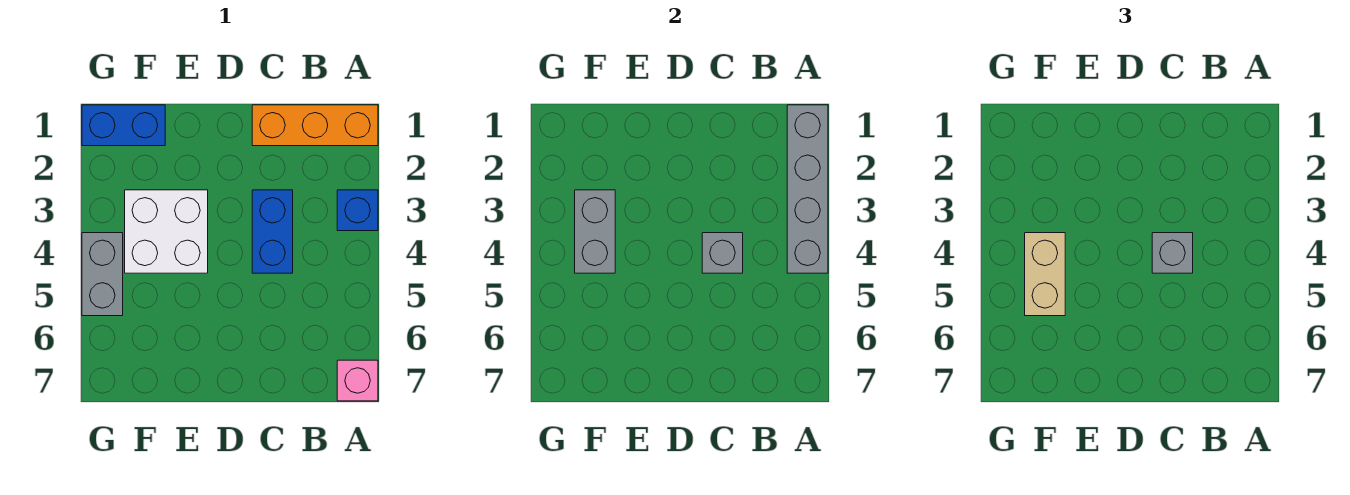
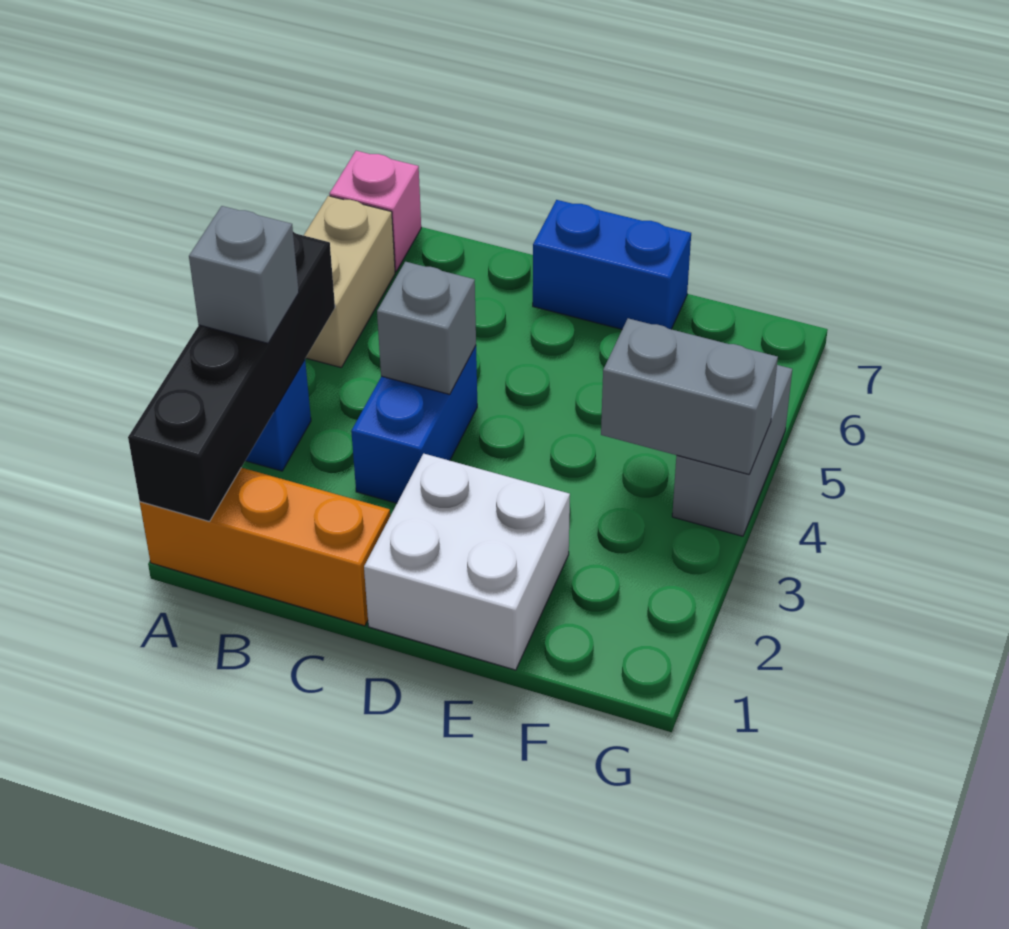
grey 1x4 brick [787,105,828,273] -> black 1x4 brick [128,232,335,522]
grey 1x1 brick [1152,233,1193,273] -> grey 1x1 brick moved to [189,206,299,343]
white 2x2 brick [125,190,208,273] -> white 2x2 brick moved to [364,454,570,670]
blue 1x2 brick [82,105,165,146] -> blue 1x2 brick moved to [533,200,691,329]
grey 1x2 brick [575,190,615,273] -> grey 1x2 brick turned to [601,318,778,474]
tan 1x2 brick [1025,233,1065,316] -> tan 1x2 brick moved to [304,196,395,367]

